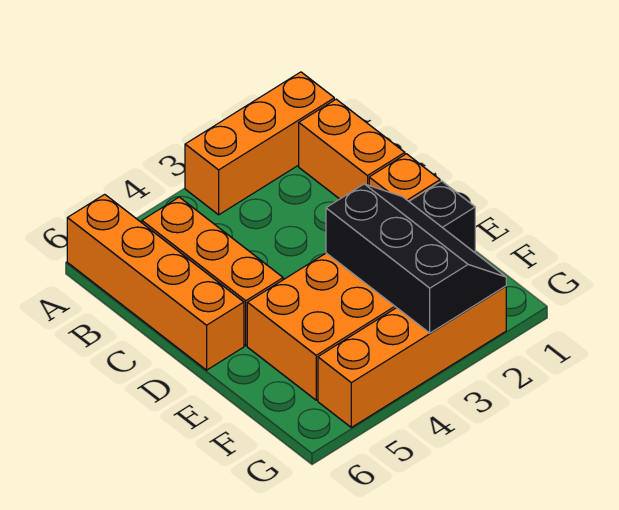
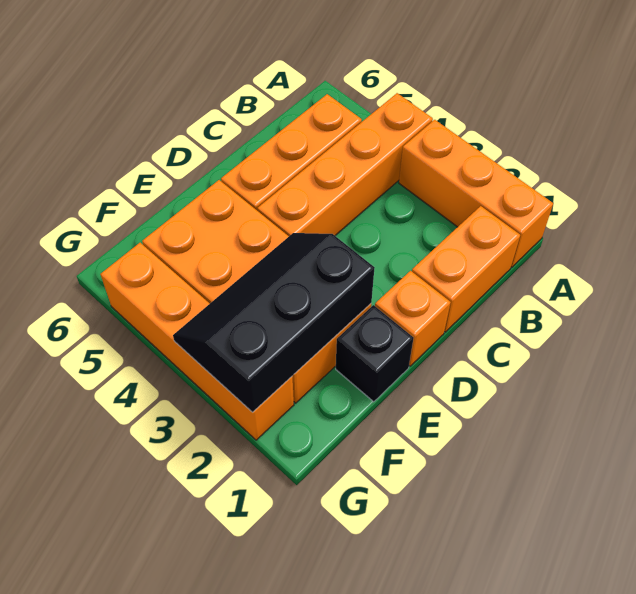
orange 1x4 brick [67,194,244,370] -> orange 1x4 brick moved to [257,93,433,236]
black 2x3 slope [326,184,506,333] -> black 2x3 slope turned to [173,233,375,412]

